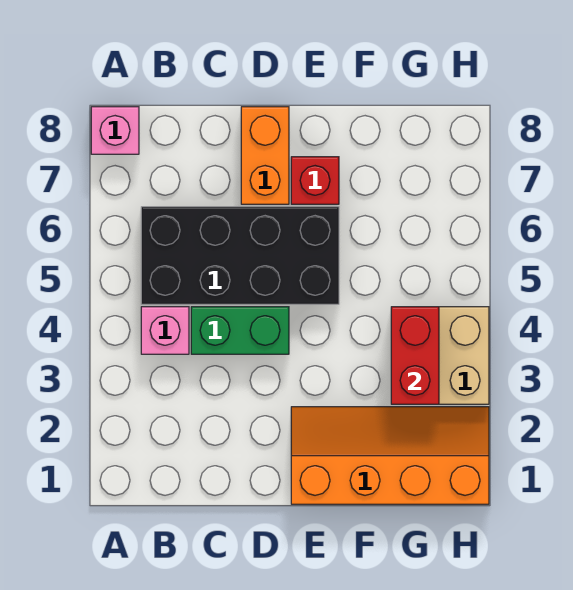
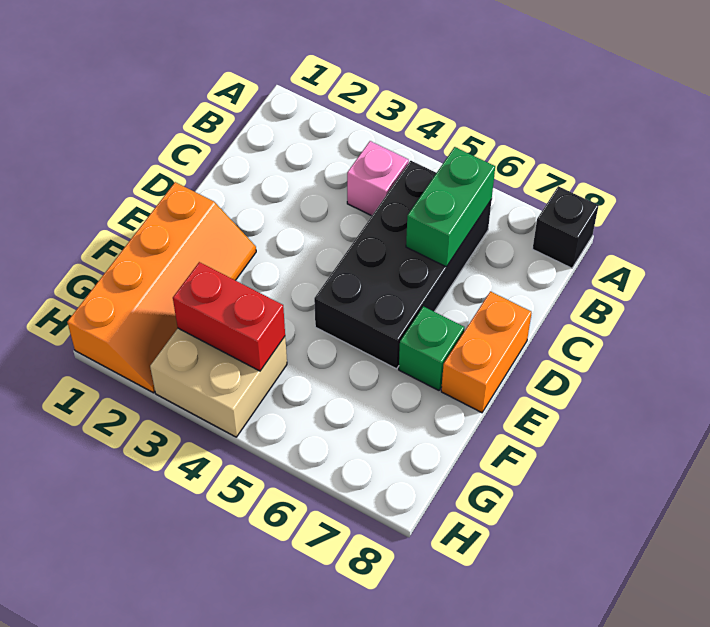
pink 1x1 brick [91,107,139,154] -> black 1x1 brick [533,186,599,268]
green 1x2 brick [191,307,289,354] -> green 1x2 brick moved to [406,147,495,267]
orange 1x2 brick [241,107,289,204] -> orange 1x2 brick turned to [441,291,532,413]
red 1x1 brick [291,157,339,204] -> green 1x1 brick [399,306,464,390]

